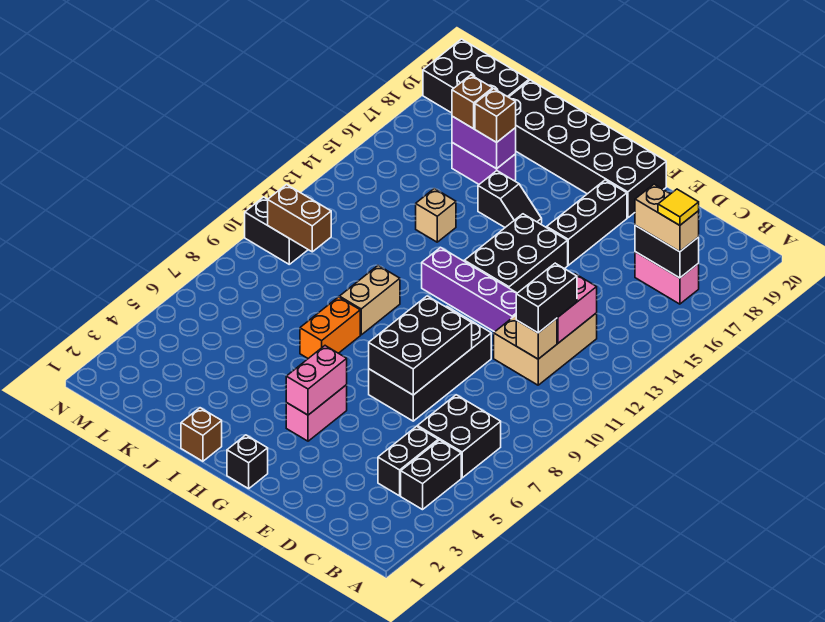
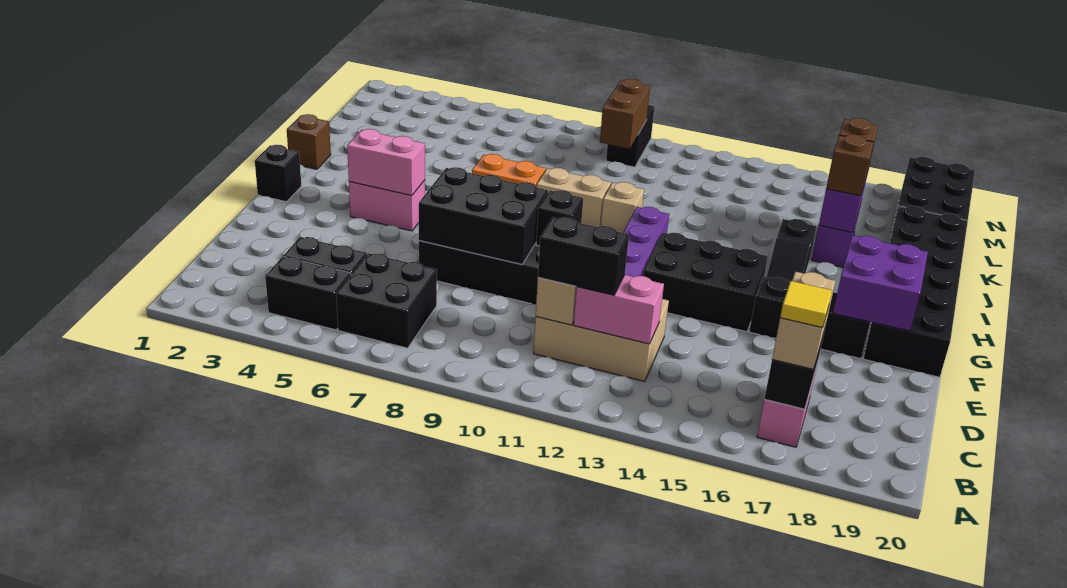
none -> black 1x1 brick [536,190,583,246]
none -> purple 2x2 brick [833,235,928,331]
tan 1x1 brick [416,189,456,242] -> tan 1x1 brick moved to [601,182,644,233]

